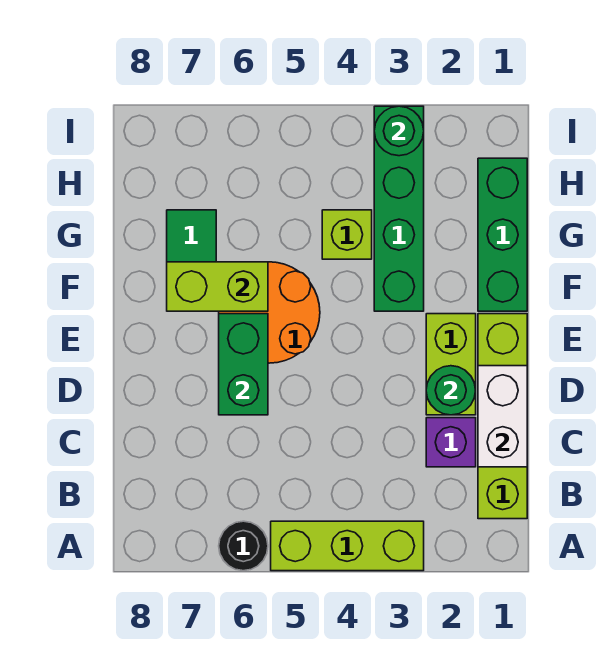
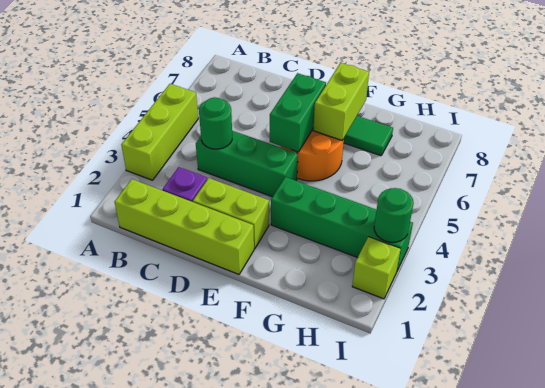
black 1x1 round brick [219,521,268,571] -> none
white 1x2 brick [478,366,527,467] -> none
green 1x1 round brick [426,366,476,415] -> green 1x1 round brick moved to [199,97,232,149]
green 1x2 brick [219,314,268,415] -> green 1x2 brick turned to [270,73,326,152]
green 1x3 brick [478,158,527,311] -> green 1x3 brick moved to [196,131,298,197]
lime 1x1 brick [322,210,372,259] -> lime 1x1 brick moved to [352,237,401,299]

